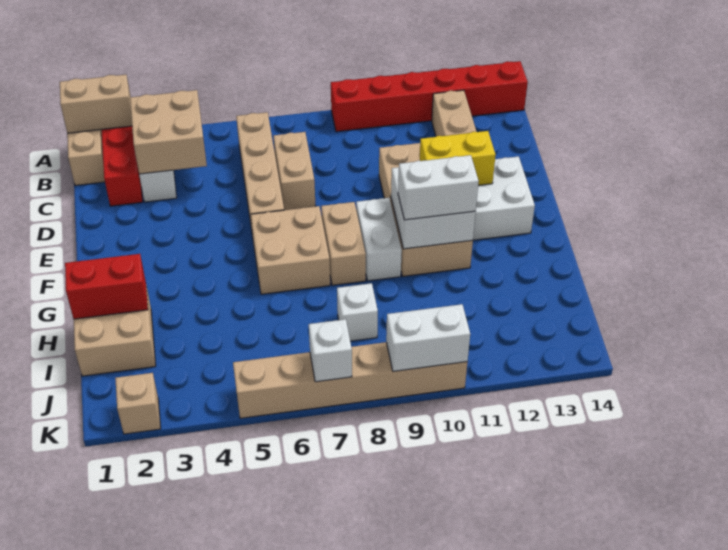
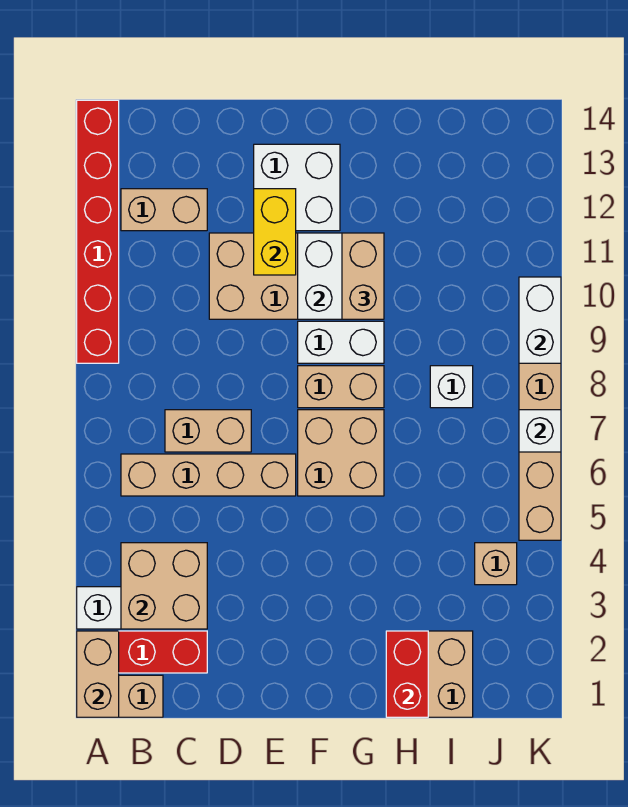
white 1x2 brick [398,155,479,220] -> tan 1x2 brick [342,233,384,319]
tan 1x1 brick [115,373,161,434] -> tan 1x1 brick moved to [475,543,517,585]

